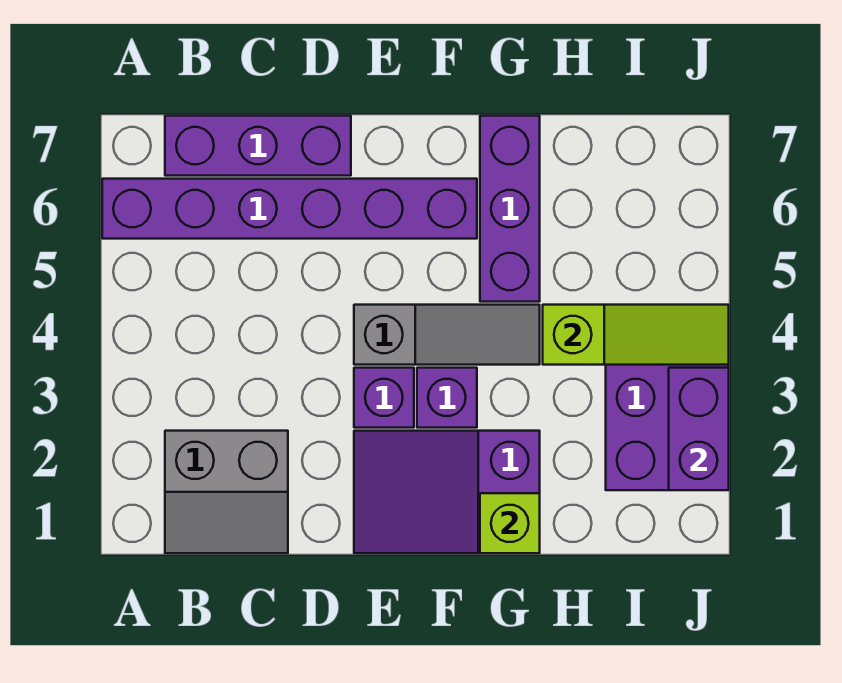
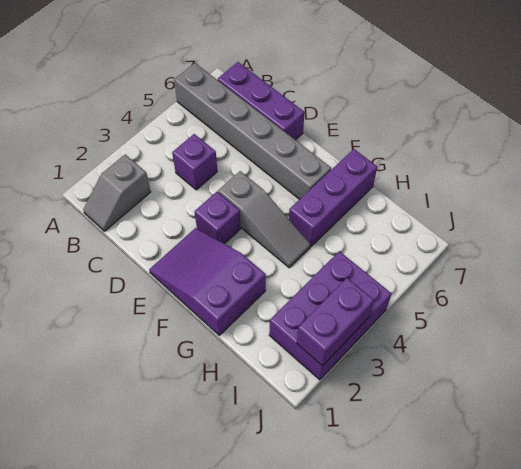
purple 1x6 brick [102,179,477,239] -> grey 1x6 brick [174,63,331,199]
grey 2x2 slope [165,431,288,553] -> grey 1x2 slope [83,155,151,231]
purple 1x1 brick [417,368,477,428] -> purple 1x1 brick moved to [172,134,217,190]
lime 1x1 brick [480,493,540,553] -> none
lime 1x3 slope [543,305,729,365] -> none

